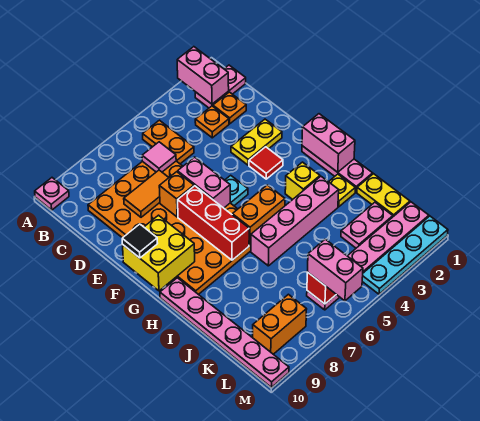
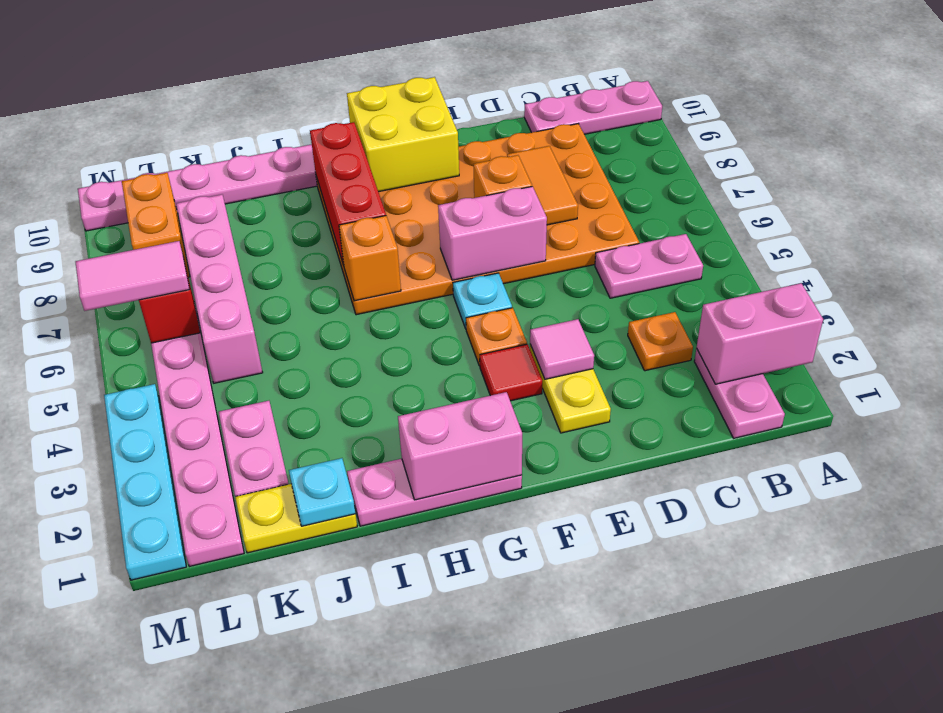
pink 1x1 plate [35,178,69,210] -> pink 1x3 plate [524,81,662,134]
orange 1x2 plate [143,120,194,164] -> pink 1x2 plate [595,234,703,298]
orange 1x1 plate [213,92,246,124] -> orange 1x1 plate moved to [466,308,527,366]
pink 1x1 tile [142,142,176,172] -> pink 1x1 tile moved to [530,319,594,379]
red 1x3 brick [178,186,249,260] -> red 1x3 brick turned to [310,122,386,266]
black 1x1 tile [122,224,158,258] -> none
yellow 1x1 brick [285,162,320,200] -> none
orange 1x2 brick [232,185,285,245] -> orange 1x1 brick [339,216,401,301]
yellow 1x1 plate [329,174,355,207] -> none
pink 1x4 brick [251,176,339,266] -> pink 1x4 brick moved to [176,195,263,383]
none -> cyan 1x1 plate [289,458,356,526]
pink 1x2 brick [307,239,363,301] -> pink 1x2 tile [76,241,190,311]

